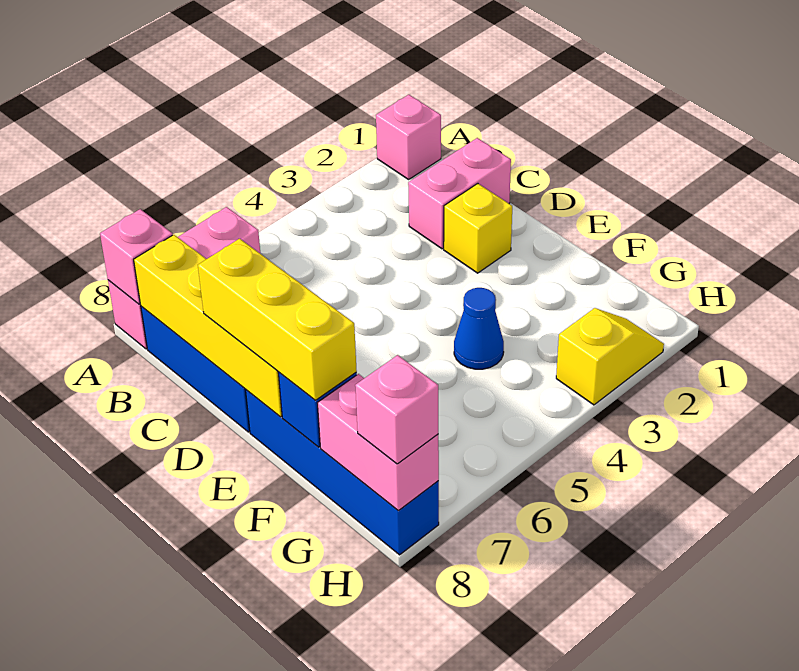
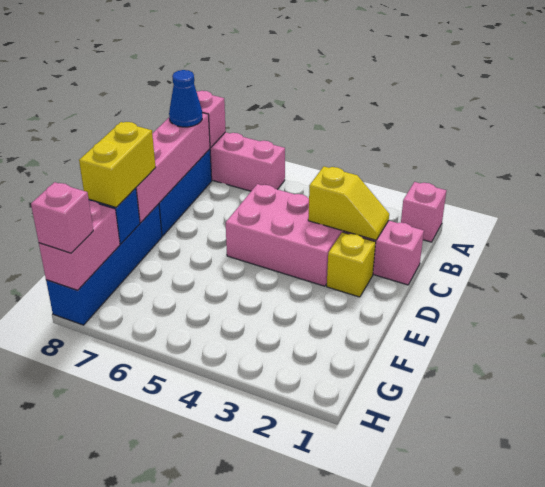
yellow 1x4 brick [134,235,282,417] -> pink 1x4 brick [136,113,210,223]
none -> pink 2x3 brick [226,184,343,286]
yellow 1x3 brick [198,239,357,400] -> yellow 1x2 brick [79,122,156,207]
blue 1x1 cone [454,288,504,369] -> blue 1x1 cone moved to [169,70,202,127]
yellow 1x2 slope [556,308,664,405] -> yellow 1x2 slope moved to [308,167,389,240]

